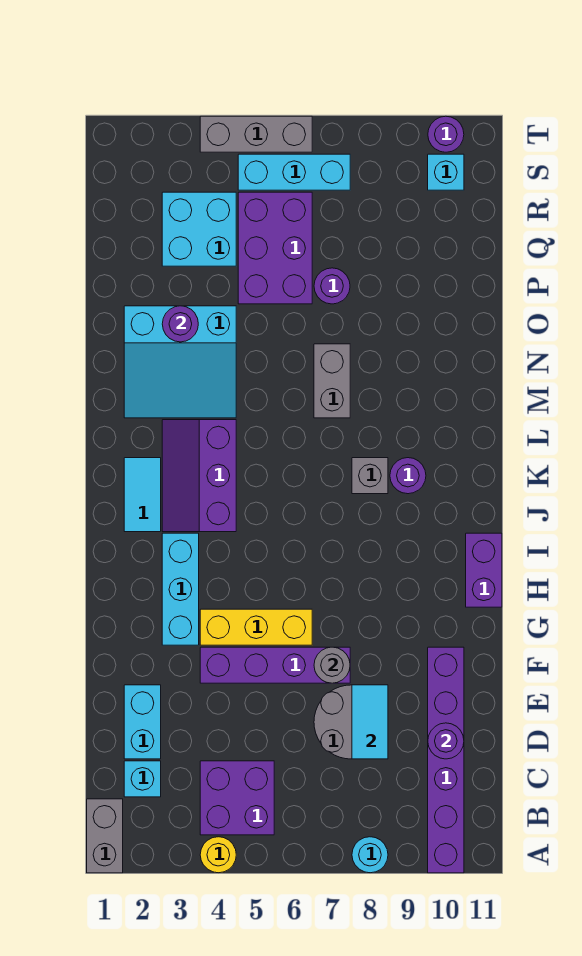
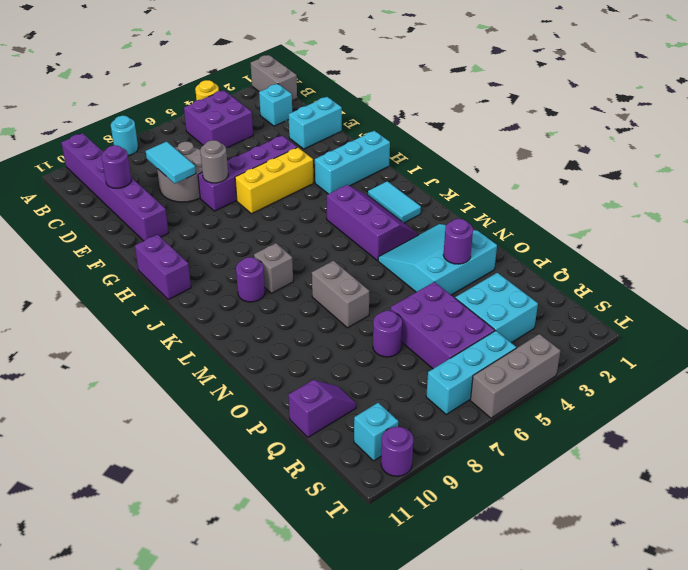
cyan 1x2 brick [124,685,161,759] -> cyan 1x2 brick turned to [289,97,342,149]
cyan 1x3 brick [162,533,199,645] -> cyan 1x3 brick turned to [315,131,390,194]
none -> purple 1x2 slope [288,380,356,437]

